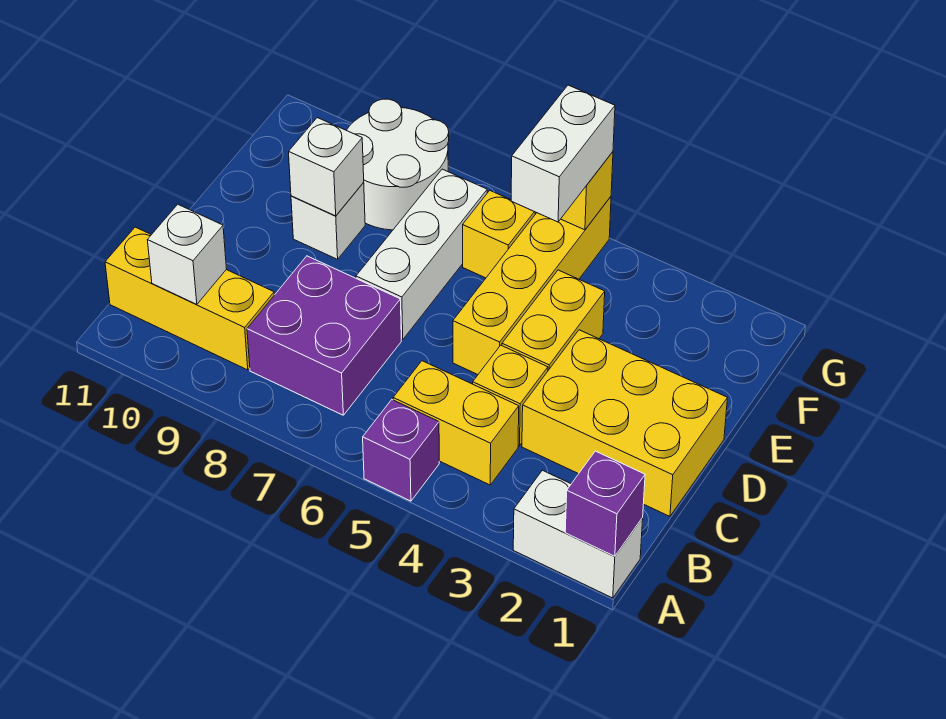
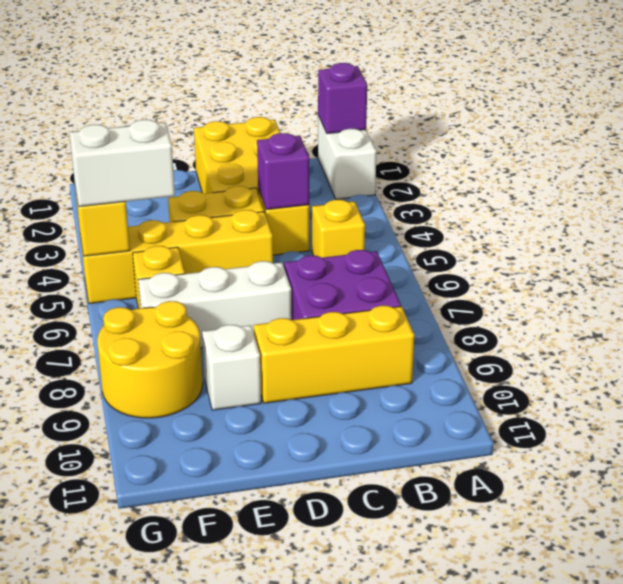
purple 1x1 brick [363,400,439,501] -> purple 1x1 brick moved to [257,133,309,210]
yellow 1x2 brick [393,361,519,485] -> yellow 1x1 brick [312,200,365,258]
yellow 1x3 brick [105,227,274,370] -> yellow 1x3 brick turned to [254,306,414,403]
white 1x1 brick [148,204,226,304] -> none
white 1x1 brick [289,118,364,216] -> none
white 2x2 round brick [347,99,449,230] -> yellow 2x2 round brick [97,301,203,418]

